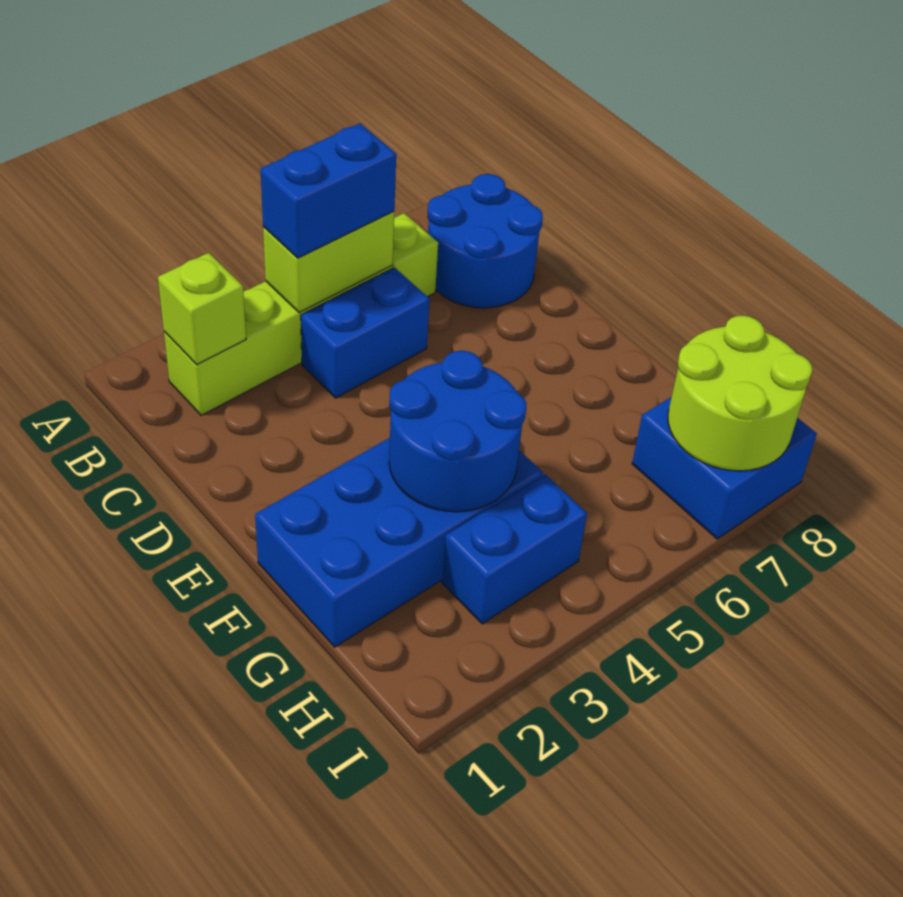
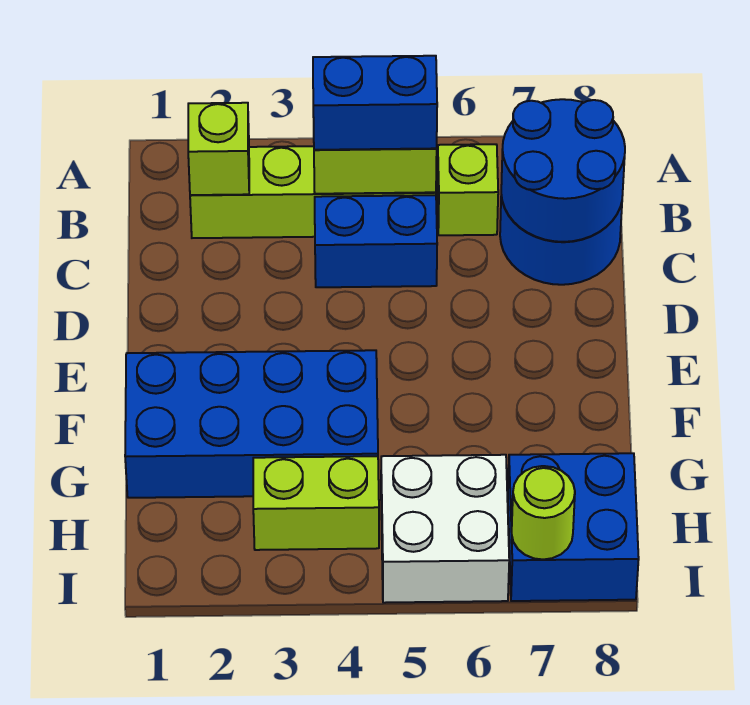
blue 2x2 round brick [389,351,526,512] -> blue 2x2 round brick moved to [501,99,625,242]
blue 1x2 brick [442,475,587,624] -> lime 1x2 brick [253,456,379,550]
none -> white 2x2 brick [381,455,509,603]
lime 2x2 round brick [668,315,813,471] -> lime 1x1 round brick [512,466,575,560]

